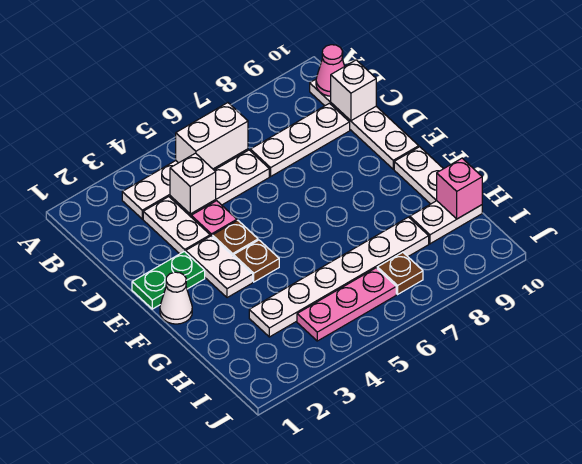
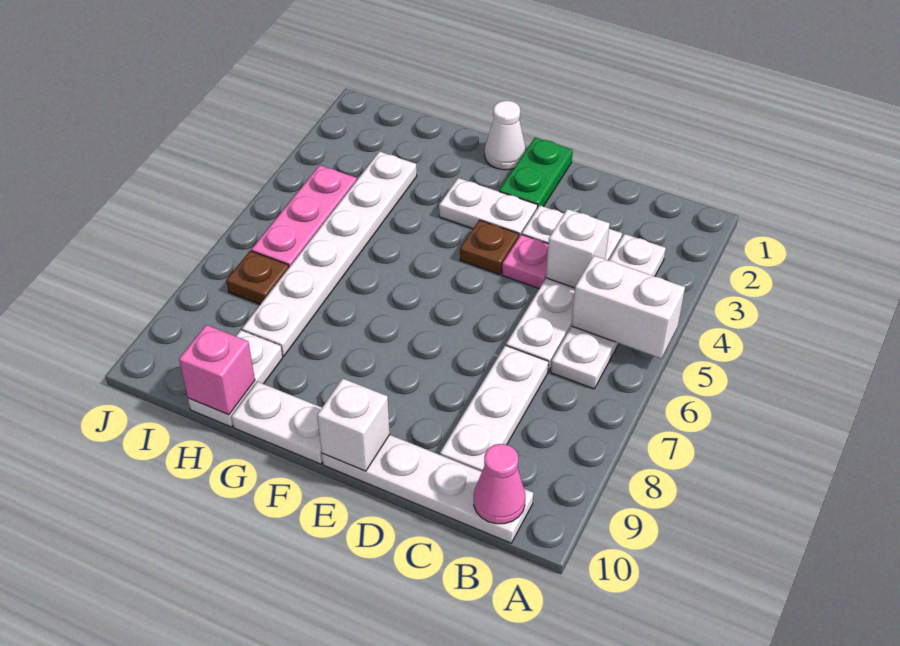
white 1x2 brick [176,103,248,169] -> white 1x2 brick turned to [571,256,685,358]
white 1x1 brick [331,60,376,121] -> white 1x1 brick moved to [317,378,390,471]
brown 1x1 plate [234,240,279,282] -> none

